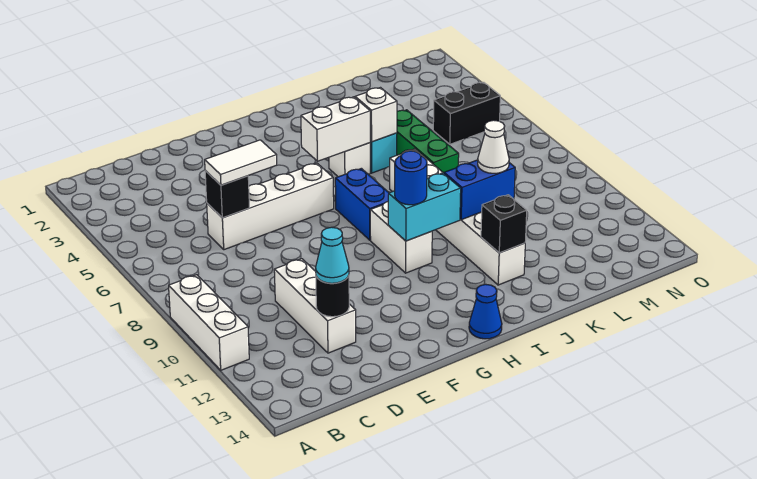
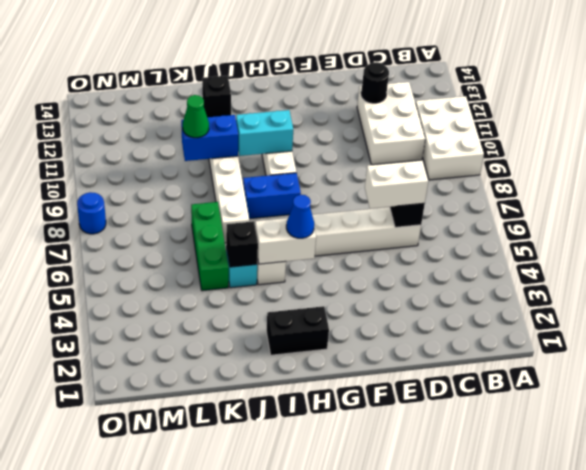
white 1x3 brick [169,275,249,370] -> white 2x3 brick [415,96,484,180]
white 1x2 tile [205,140,277,185] -> white 1x2 brick [365,160,428,209]
white 1x3 brick [274,259,356,353] -> white 2x3 brick [357,82,425,165]
cyan 1x1 cone [316,227,349,283] -> none
blue 1x2 brick [335,168,389,240] -> blue 1x2 brick turned to [243,173,301,219]
blue 1x1 round brick [395,151,427,205] -> blue 1x1 round brick moved to [77,192,106,234]
blue 1x1 cone [469,284,502,339] -> blue 1x1 cone moved to [286,195,314,238]
white 1x1 brick [355,88,397,142] -> black 1x1 brick [226,221,258,267]
white 1x1 cone [478,120,509,173] -> green 1x1 cone [183,95,209,138]
black 1x2 brick [433,82,500,144] -> black 1x2 brick moved to [267,306,329,355]

